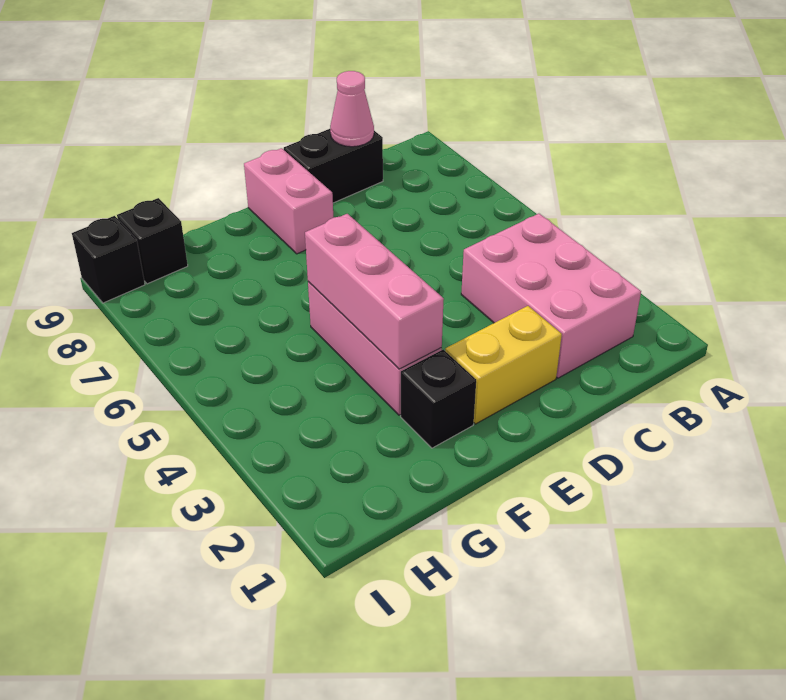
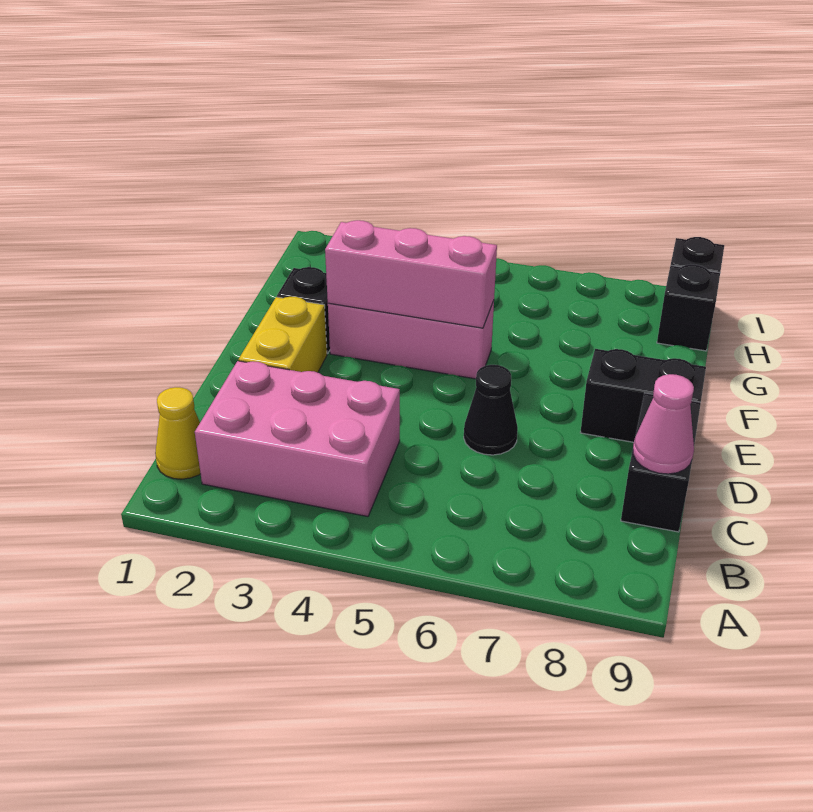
none -> yellow 1x1 cone [155,387,201,479]
none -> black 1x1 cone [464,365,518,455]
pink 1x2 brick [244,148,333,254] -> black 1x2 brick [580,349,706,442]

